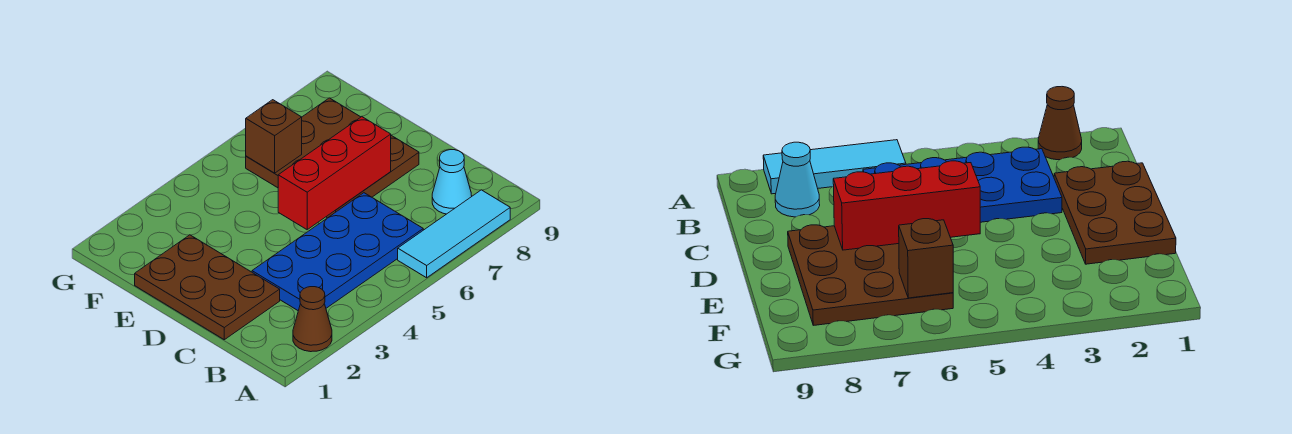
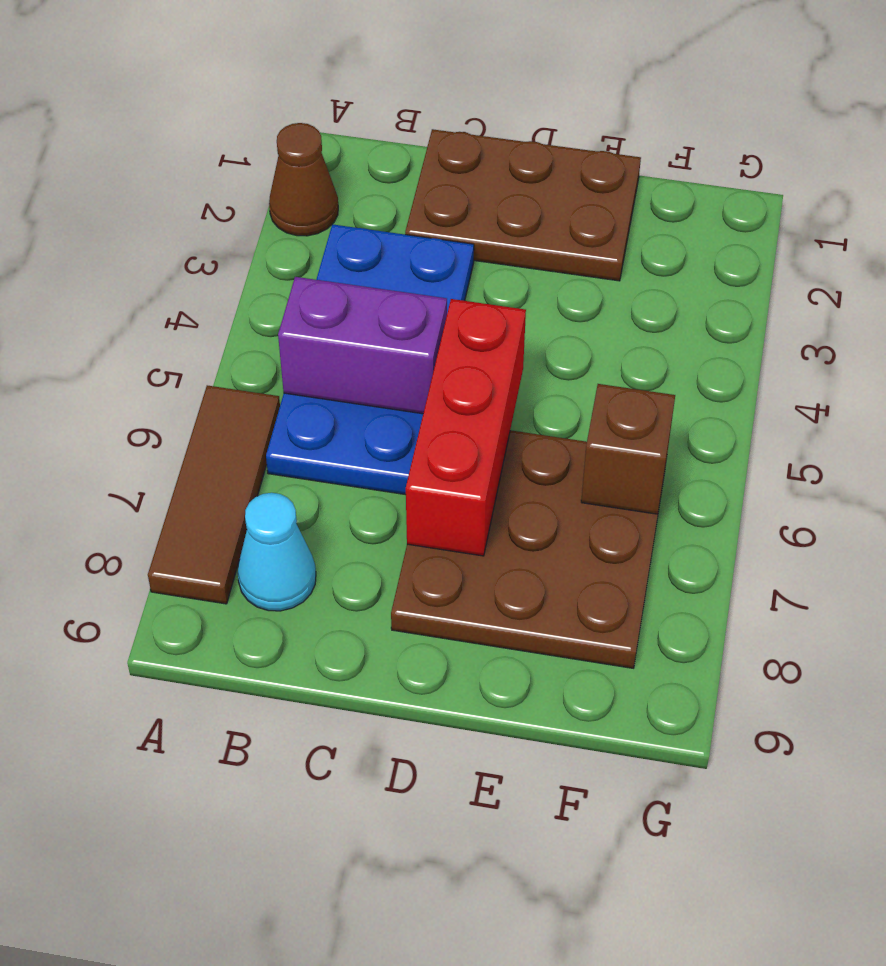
cyan 1x3 tile [398,190,510,278] -> brown 1x3 tile [148,385,280,604]
none -> purple 1x2 brick [278,277,447,414]

